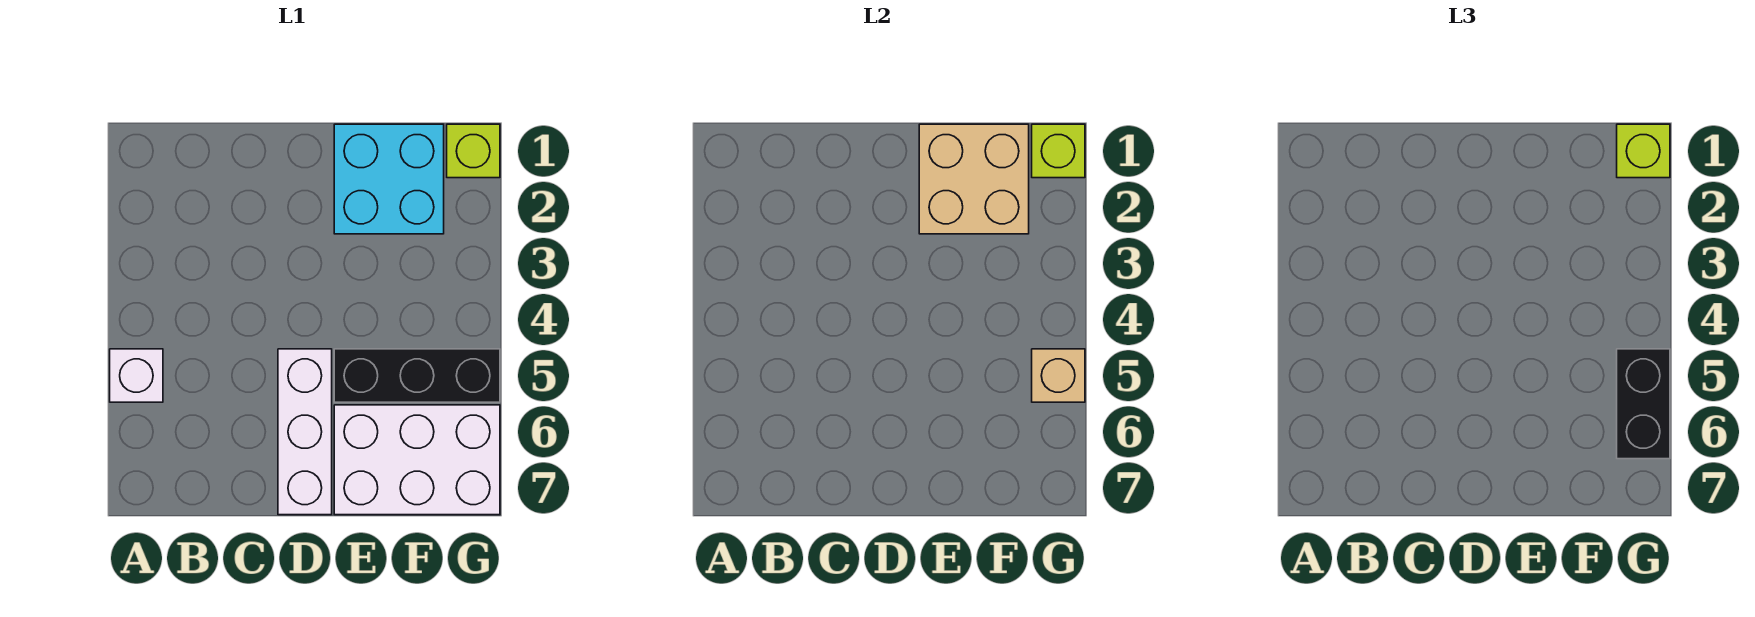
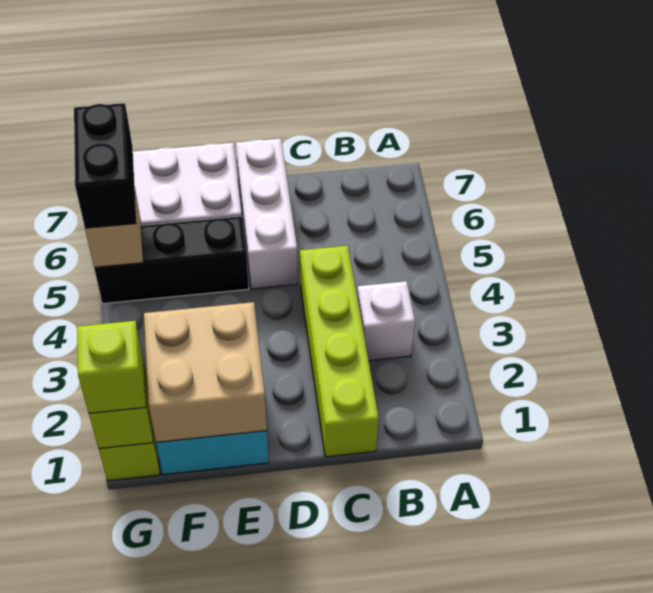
white 1x1 brick [110,349,163,402] -> white 1x1 brick moved to [357,281,415,361]
none -> lime 1x4 brick [300,246,379,457]

